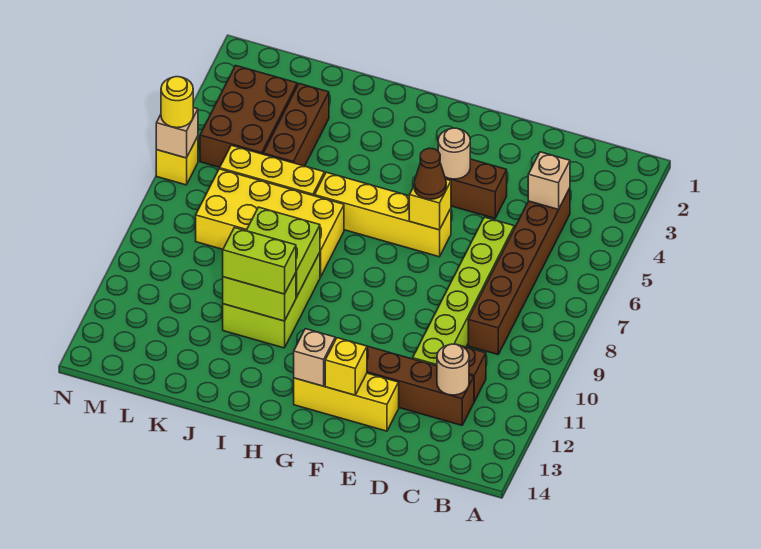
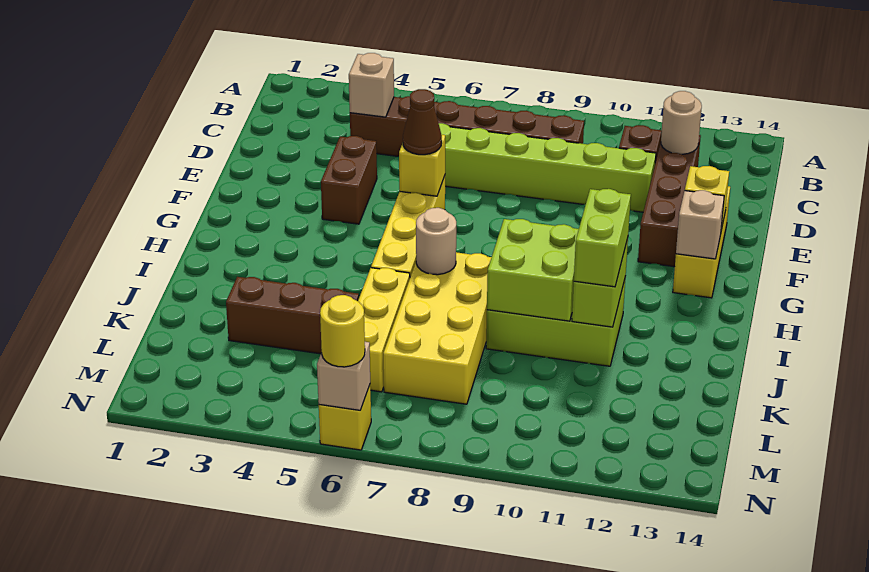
tan 1x1 round brick [438,128,470,179] -> tan 1x1 round brick moved to [416,208,456,275]
brown 2x3 brick [200,66,297,167] -> none

